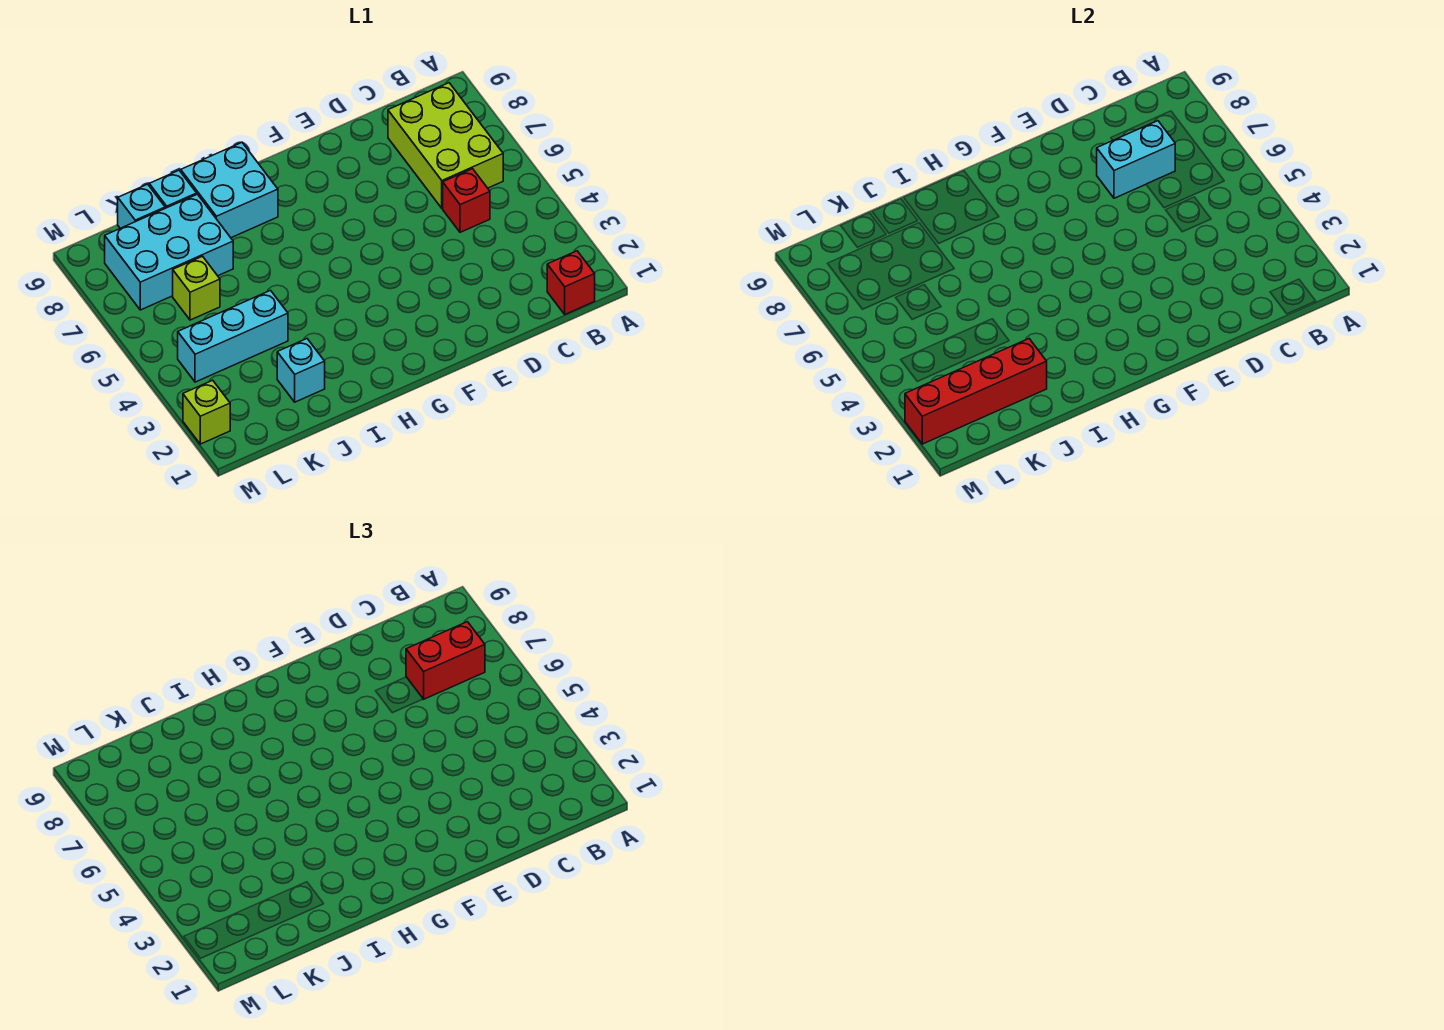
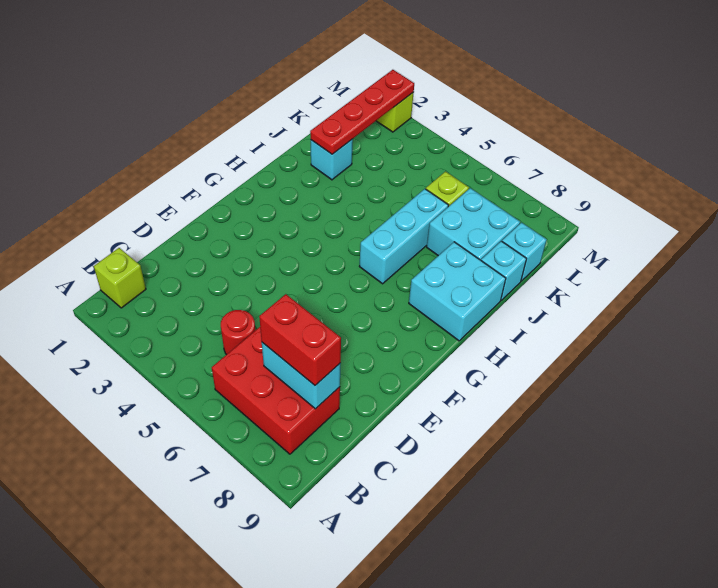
red 1x1 brick [547,251,595,314] -> lime 1x1 brick [94,248,146,308]
lime 2x3 brick [388,83,503,208] -> red 2x3 brick [212,327,340,454]
red 1x2 brick [406,622,485,699] -> red 1x2 brick turned to [259,294,341,385]
red 1x1 brick [443,169,490,232] -> red 1x1 round brick [221,310,255,355]
cyan 1x2 brick [1097,121,1175,198] -> cyan 1x2 brick turned to [262,343,341,409]
red 1x4 brick [905,339,1047,444] -> red 1x4 plate [310,70,414,154]
cyan 1x3 brick [178,291,288,382] -> cyan 1x3 brick moved to [359,189,448,284]
cyan 2x3 brick [105,194,233,310] -> cyan 2x2 brick [427,188,520,260]

